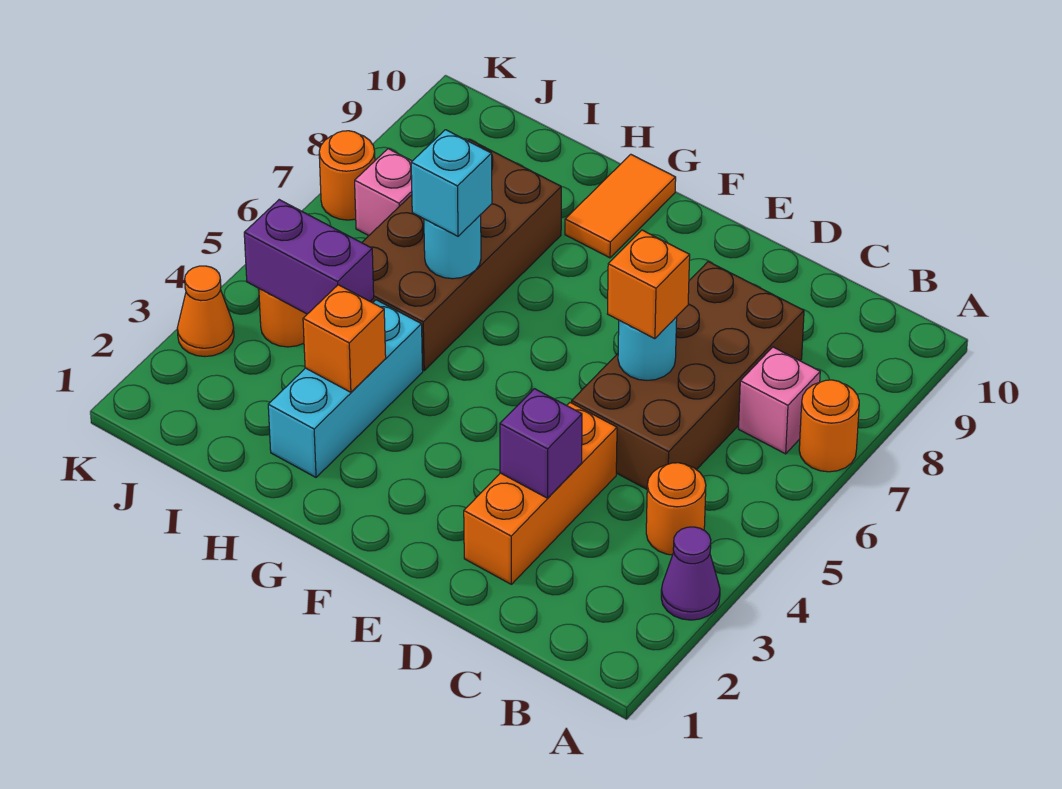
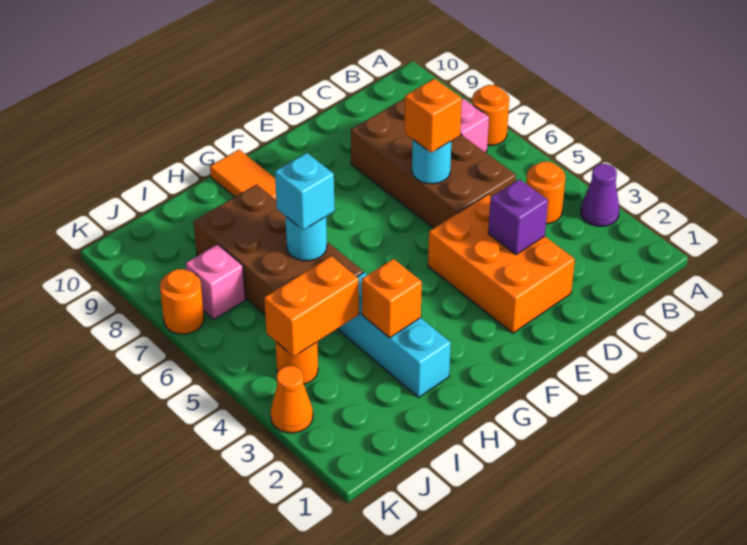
orange 1x3 brick [464,403,617,584] -> orange 2x3 brick [428,194,575,333]
purple 1x2 brick [244,200,374,314] -> orange 1x2 brick [264,256,359,357]

